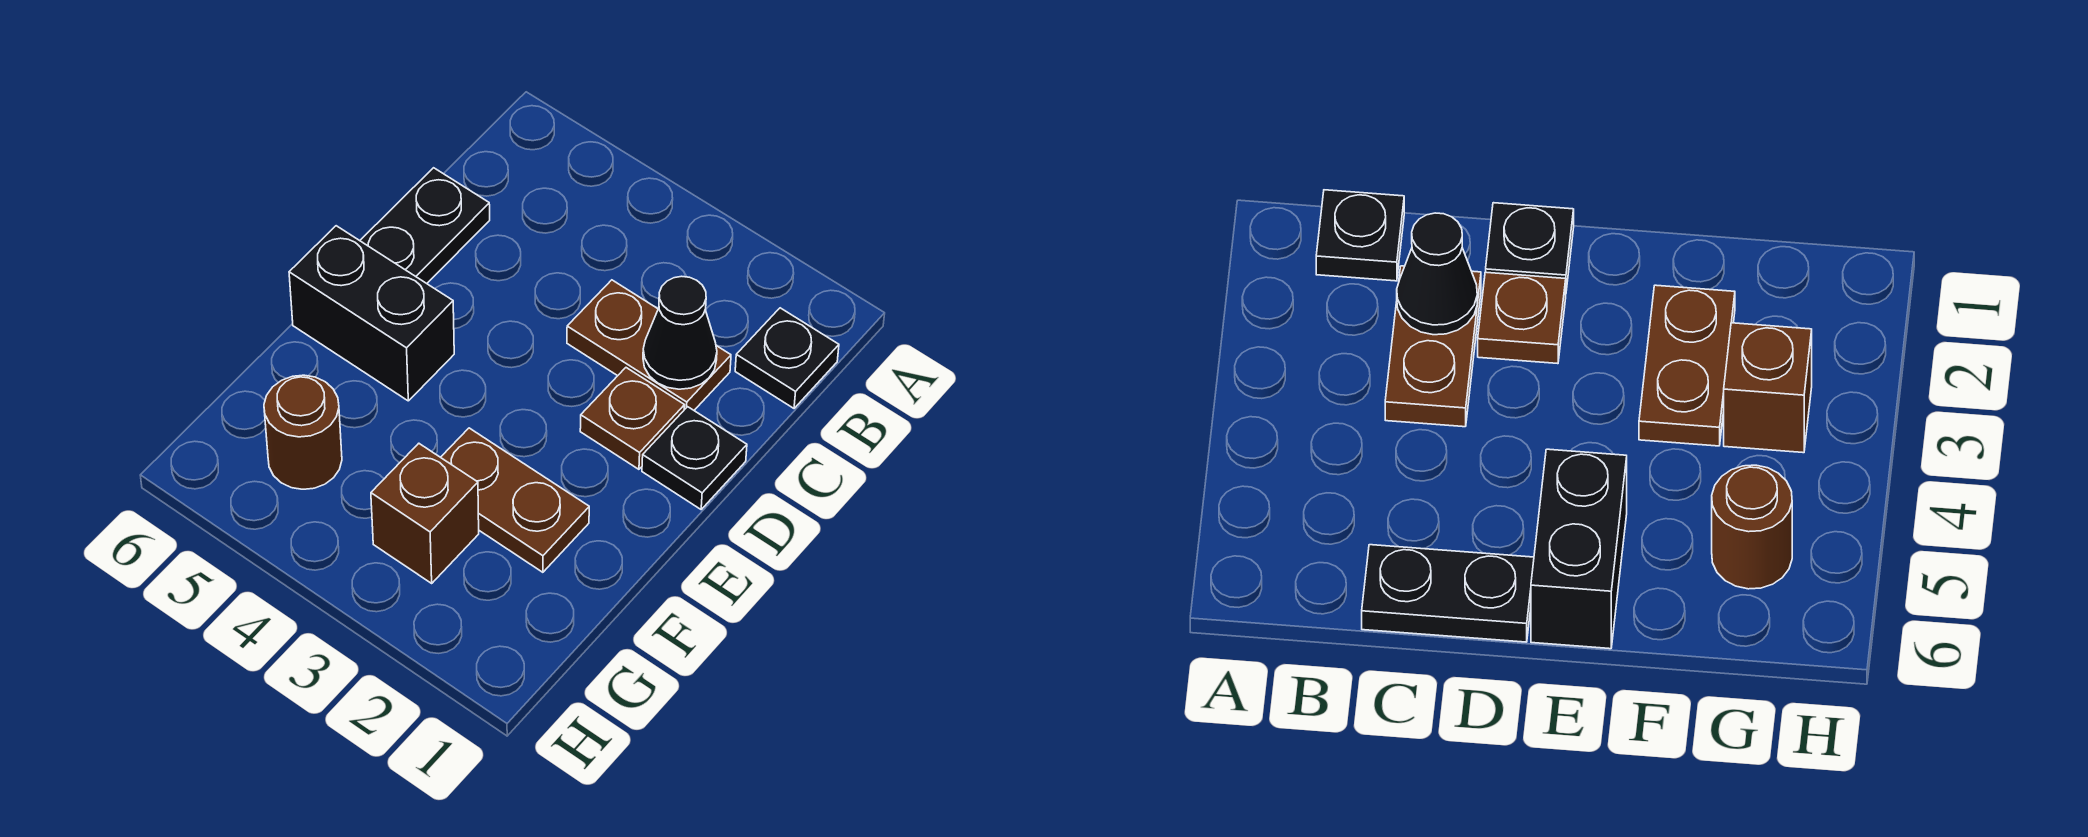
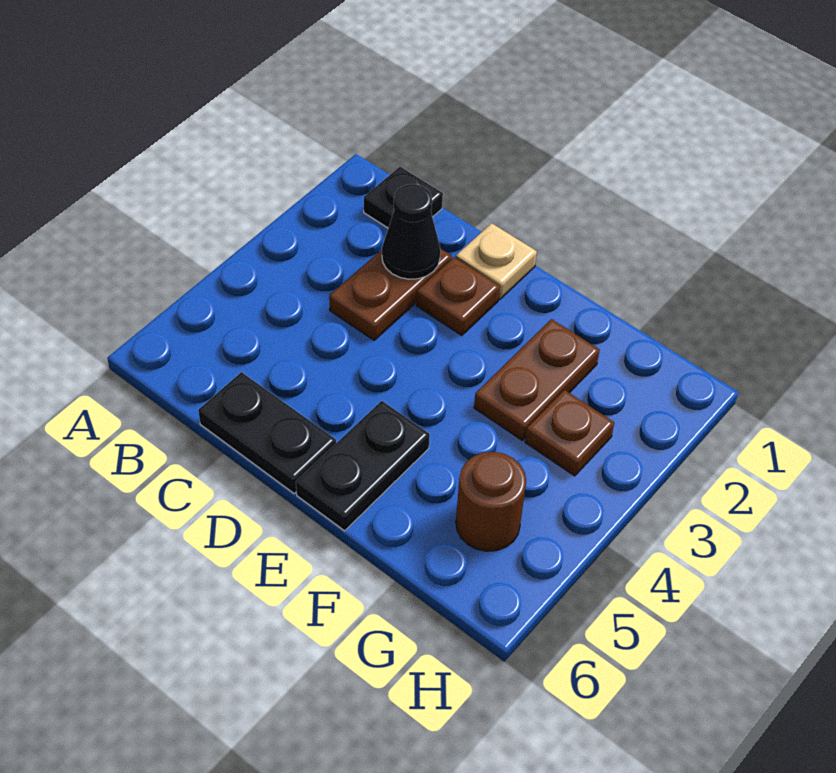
black 1x1 plate [642,407,747,509] -> tan 1x1 plate [456,223,537,299]
black 1x2 brick [289,226,454,401] -> black 1x2 plate [296,401,430,531]
brown 1x1 brick [371,444,479,583] -> brown 1x1 plate [525,390,614,476]

